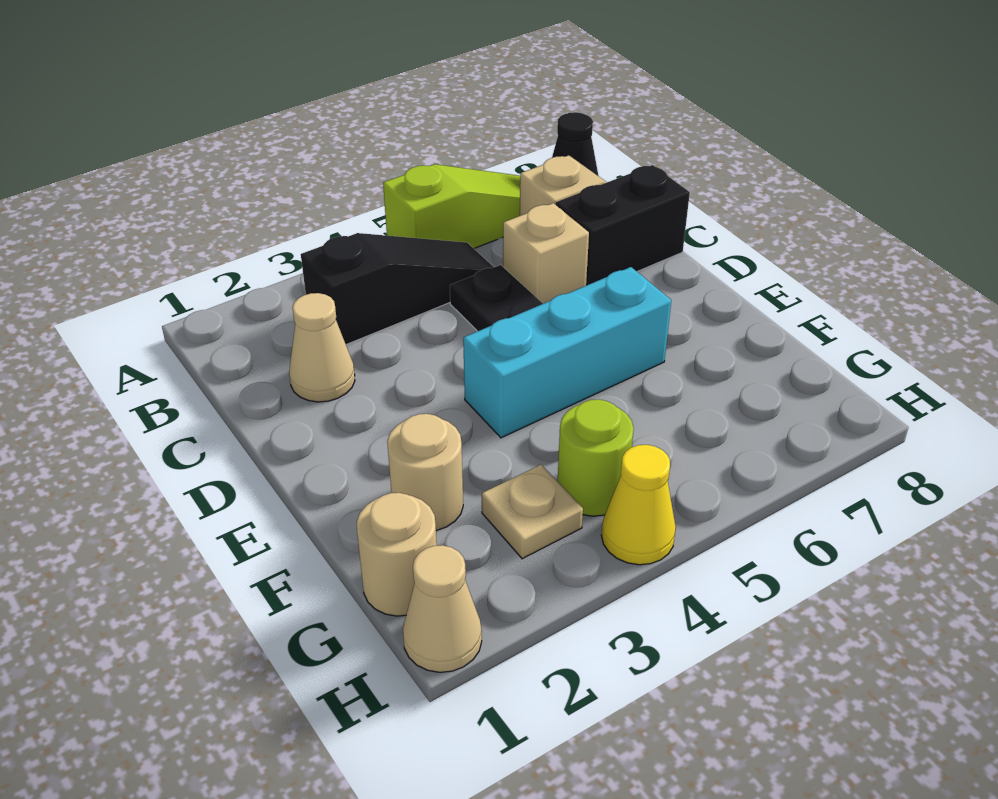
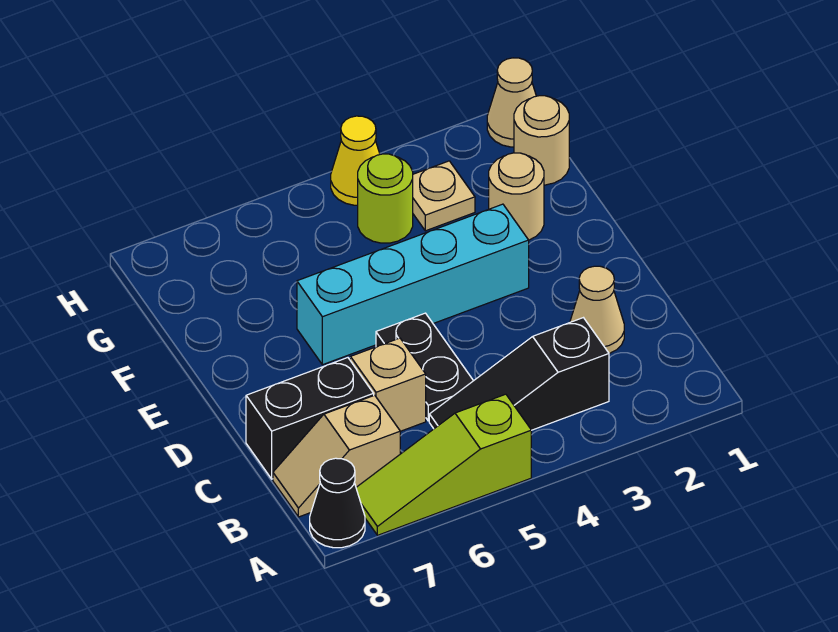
cyan 1x3 brick [463,267,671,438] -> cyan 1x4 brick [297,204,529,365]

